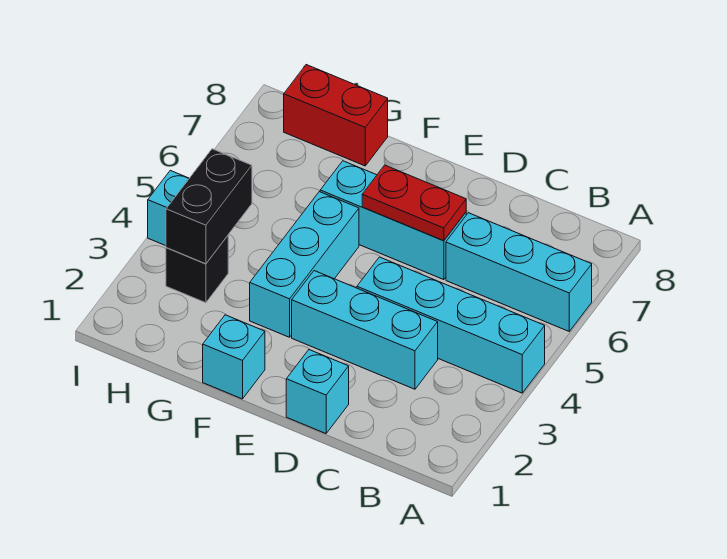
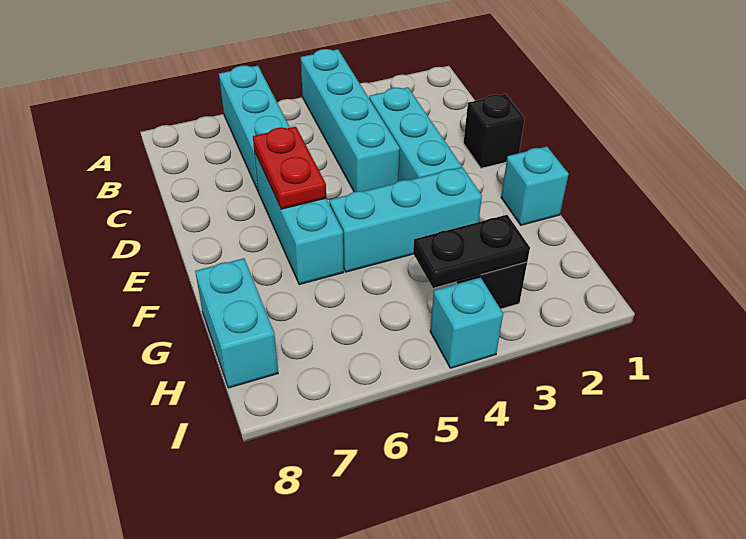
cyan 1x1 brick [286,350,349,434] -> black 1x1 brick [464,94,525,168]
red 1x2 brick [284,65,388,166] -> cyan 1x2 brick [195,258,278,388]
black 1x2 brick [166,149,252,264] -> black 1x2 plate [413,215,530,288]

